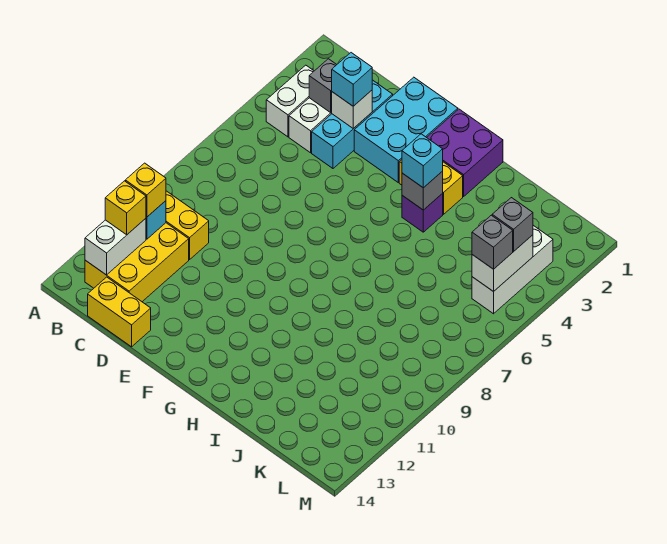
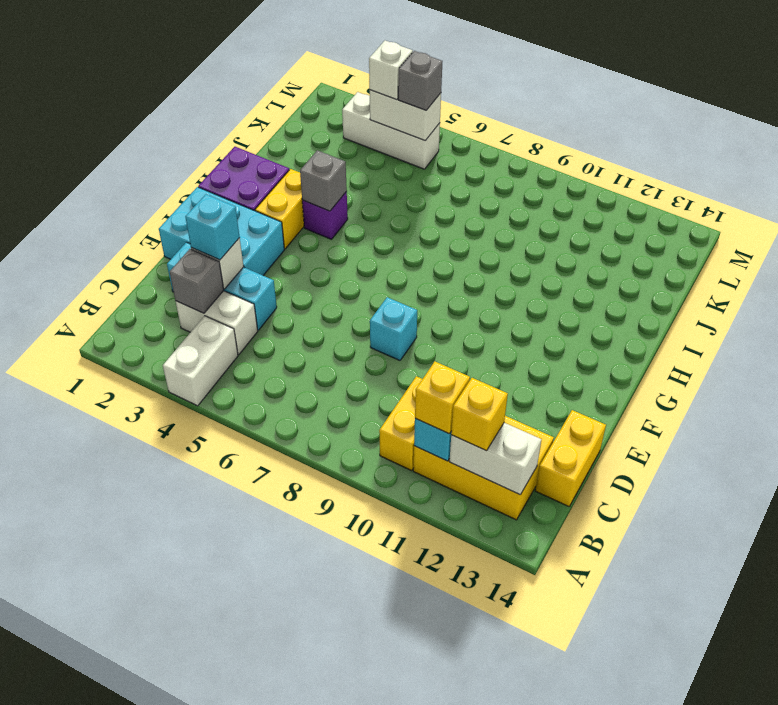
white 1x2 brick [266,65,314,137] -> white 1x2 brick turned to [163,316,238,406]
cyan 1x1 brick [402,134,443,188] -> cyan 1x1 brick moved to [370,297,417,360]
grey 1x1 brick [492,198,533,251] -> white 1x1 brick [369,40,413,100]

